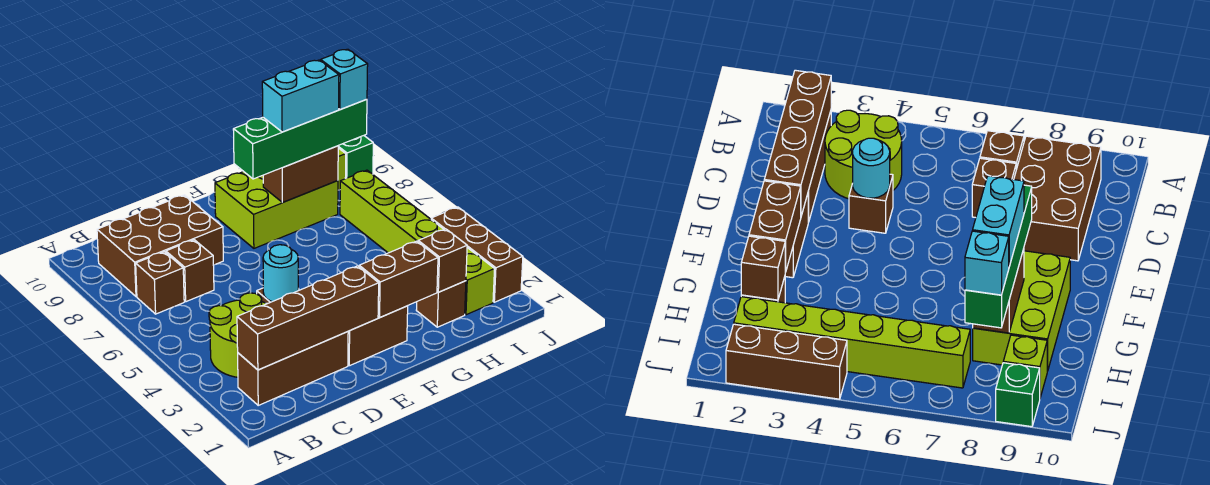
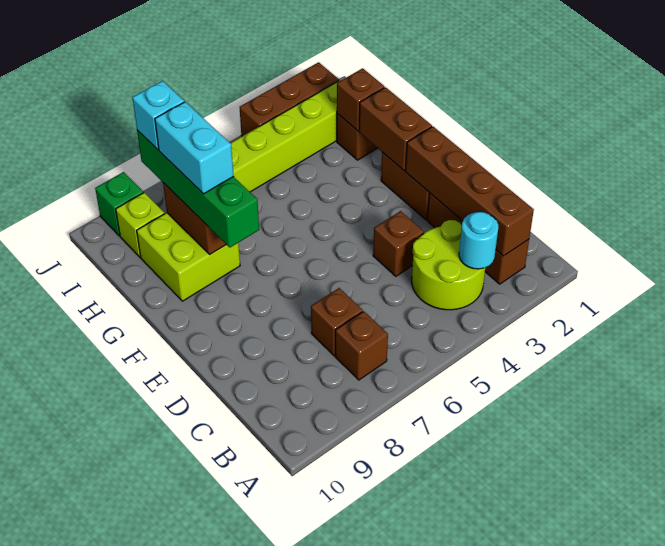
brown 2x3 brick [97,195,223,297] -> none
cyan 1x1 round brick [263,245,298,302] -> cyan 1x1 round brick moved to [459,212,498,269]
lime 2x3 brick [215,172,338,248] -> lime 2x2 brick [137,213,240,301]

